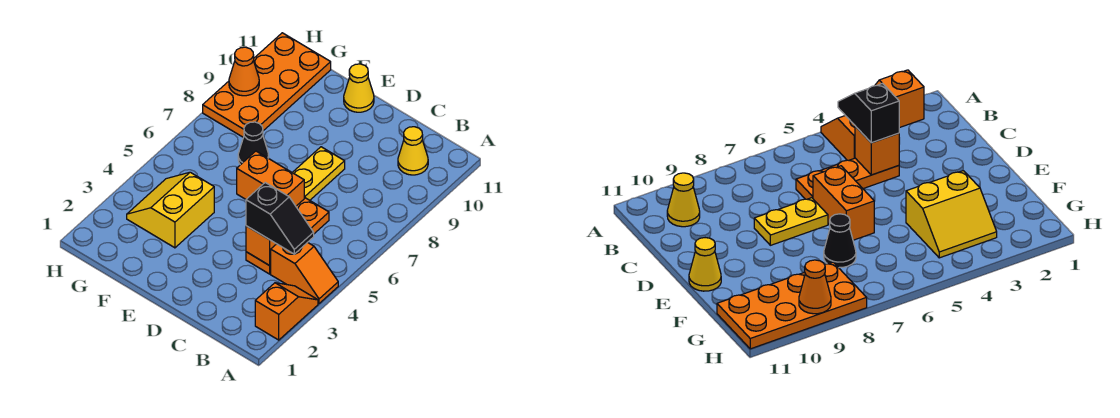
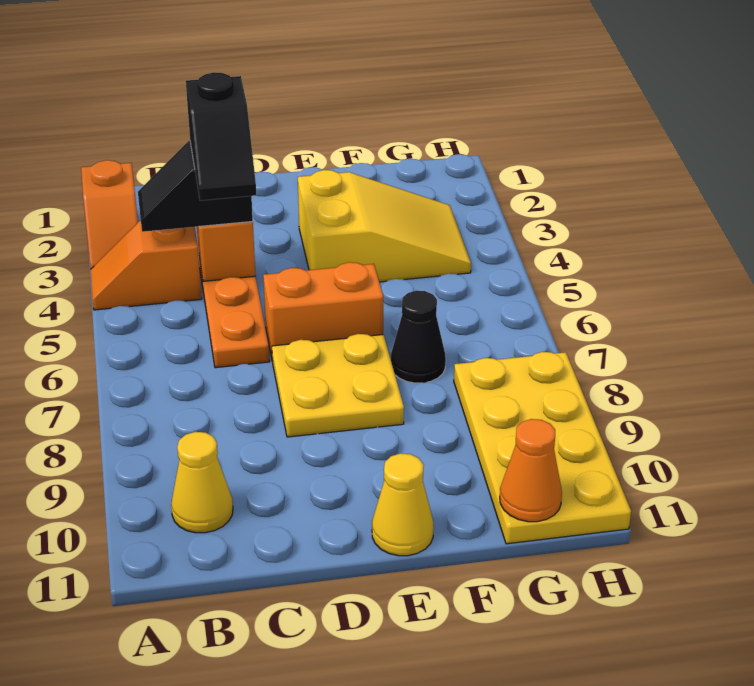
none -> black 1x2 slope [186,72,256,201]
yellow 1x2 plate [292,147,345,200] -> yellow 2x2 plate [272,334,404,437]
yellow 2x2 slope [127,172,214,248] -> yellow 2x3 slope [298,170,471,282]
orange 2x4 plate [203,33,331,137] -> yellow 2x4 plate [454,352,631,544]
orange 1x1 cone [229,47,259,96] -> orange 1x1 cone moved to [500,419,562,522]

